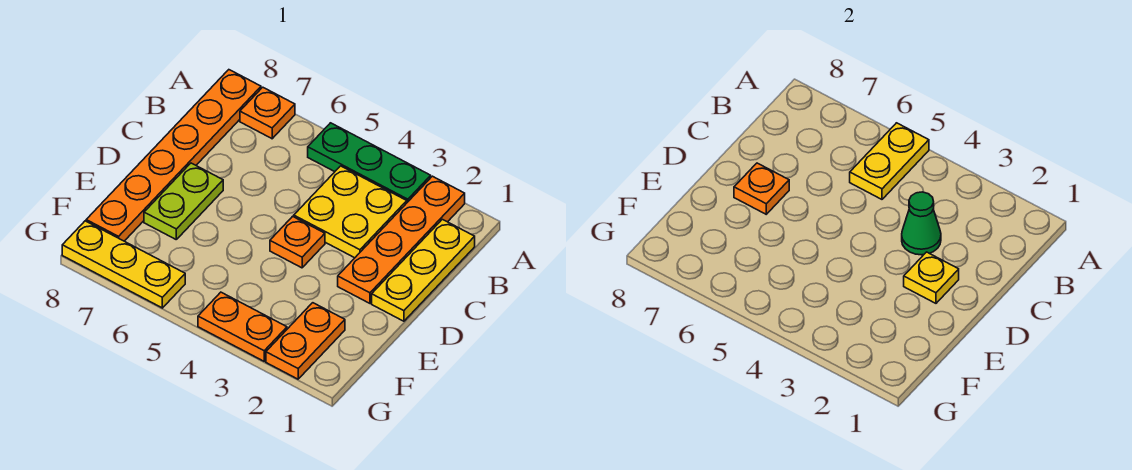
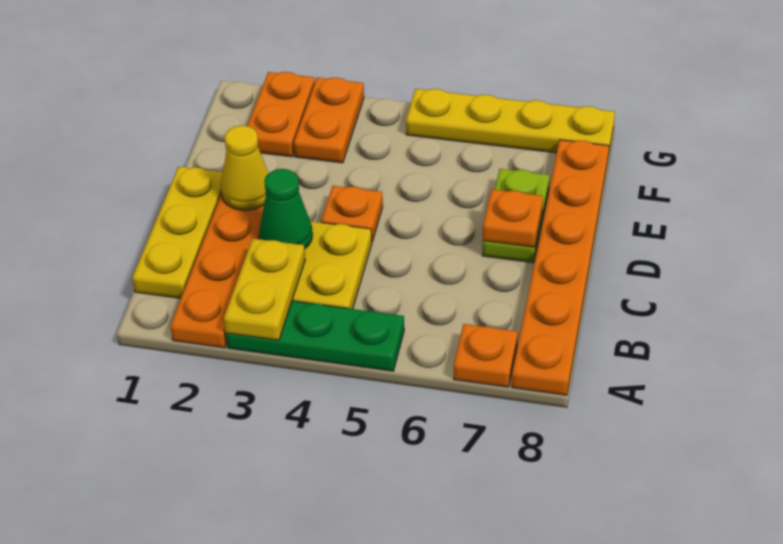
yellow 1x2 plate [850,123,929,199] -> yellow 1x2 plate moved to [224,238,305,340]
yellow 1x1 plate [904,252,959,303] -> yellow 1x1 cone [221,126,269,210]
orange 1x2 plate [198,292,287,361] -> orange 1x2 plate turned to [294,78,364,163]
yellow 1x3 plate [62,221,185,308] -> yellow 1x4 plate [406,89,615,156]

